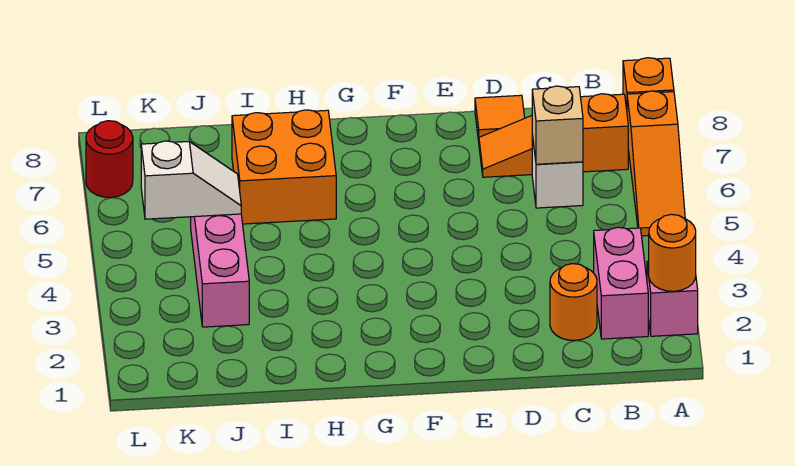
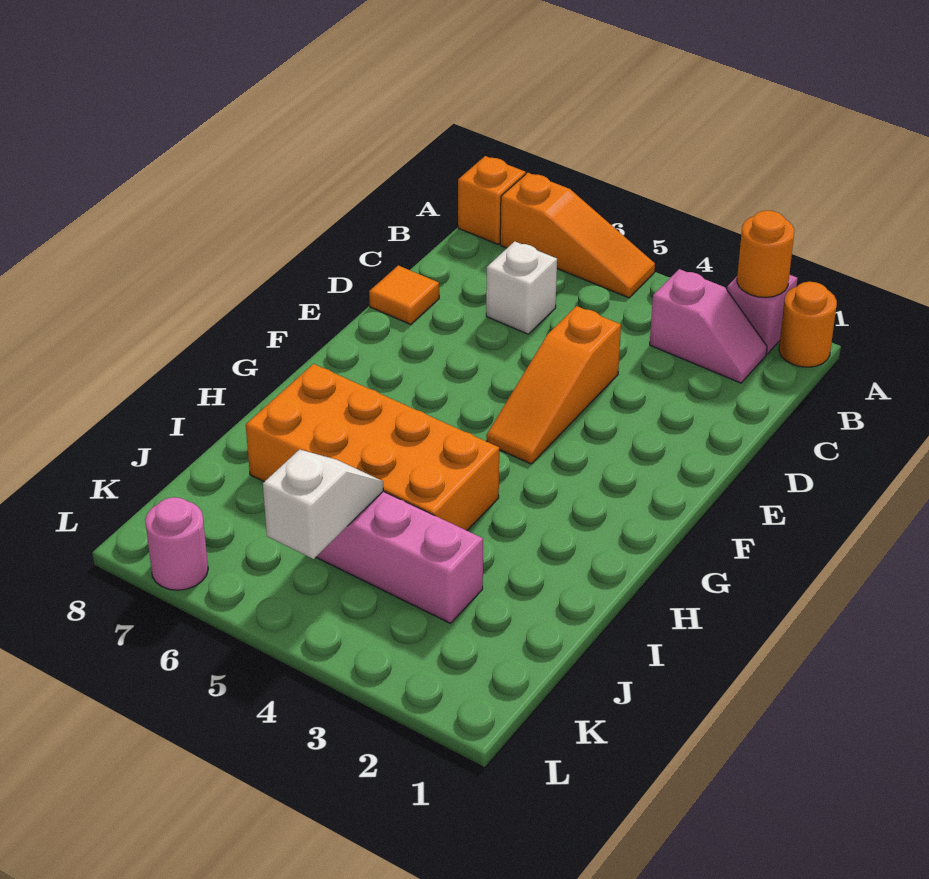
pink 1x2 brick [594,227,648,339] -> pink 1x2 slope [650,269,767,383]
orange 1x3 slope [479,94,628,177] -> orange 1x3 slope moved to [487,306,621,464]
orange 1x1 round brick [550,264,597,340] -> orange 1x1 round brick moved to [779,282,837,367]
tan 1x1 brick [532,86,583,164] -> none
orange 2x2 brick [232,110,336,224] -> orange 2x4 brick [246,364,499,531]
red 1x1 round brick [86,121,133,197] -> pink 1x1 round brick [145,497,208,590]

